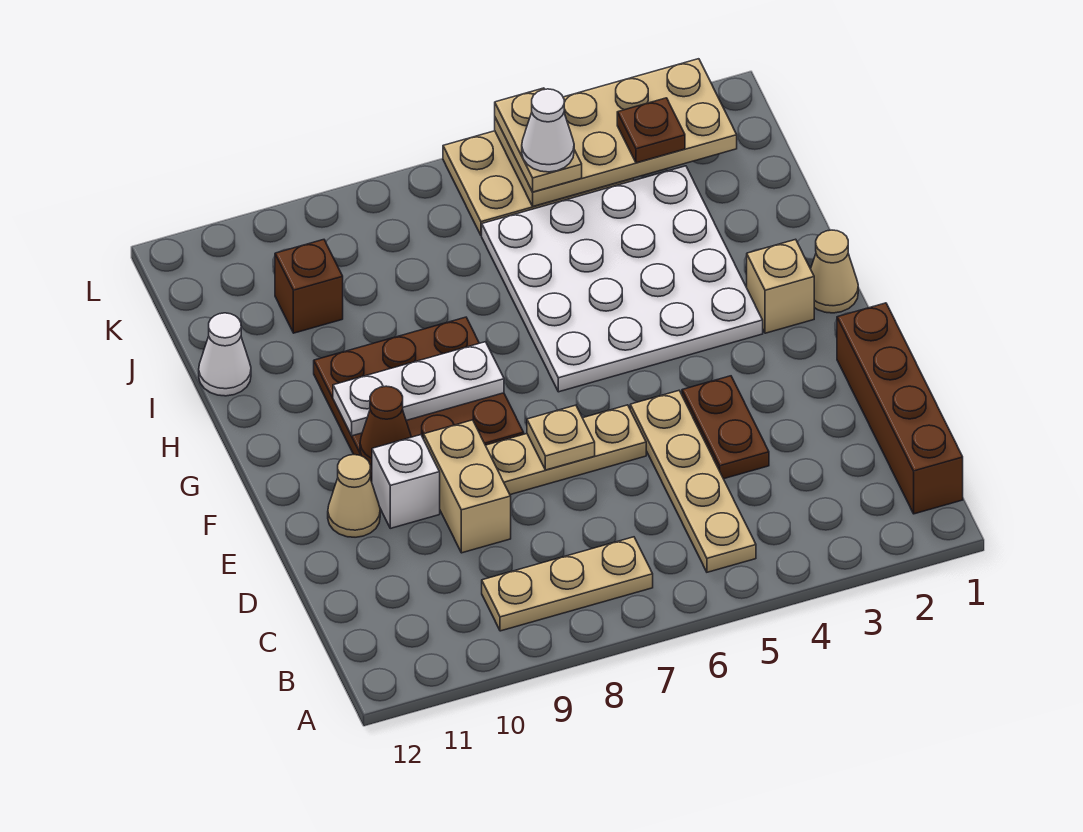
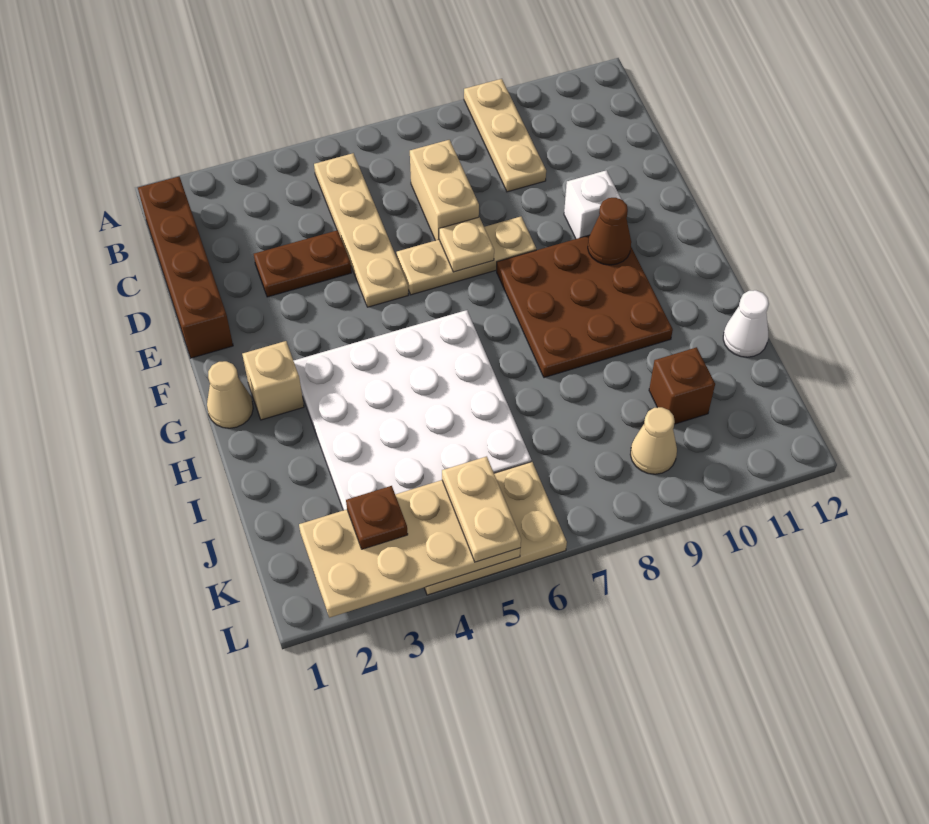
tan 1x3 plate [482,537,653,631] -> tan 1x3 plate turned to [464,79,546,192]
brown 1x2 plate [682,376,769,479] -> brown 1x2 plate turned to [254,230,352,297]
tan 1x2 brick [424,420,511,553] -> tan 1x2 brick moved to [410,140,479,241]
tan 1x1 cone [328,455,380,537] -> tan 1x1 cone moved to [630,407,677,474]
white 1x3 plate [333,342,504,436] -> none
white 1x1 cone [522,89,574,172] -> none

